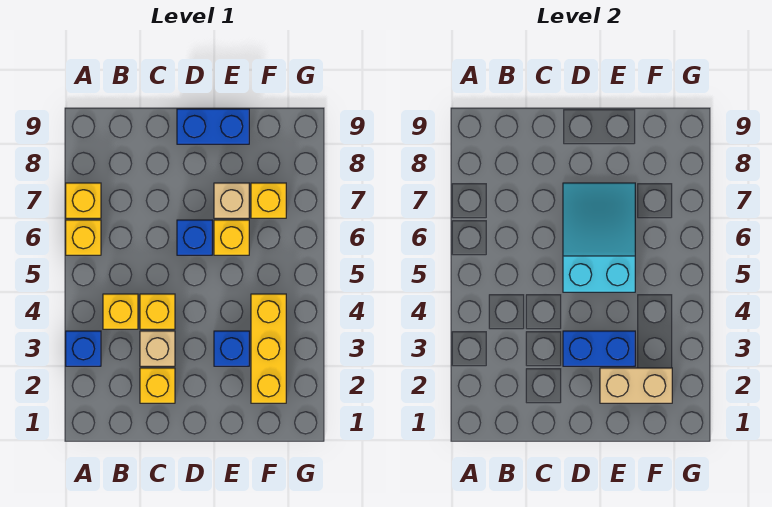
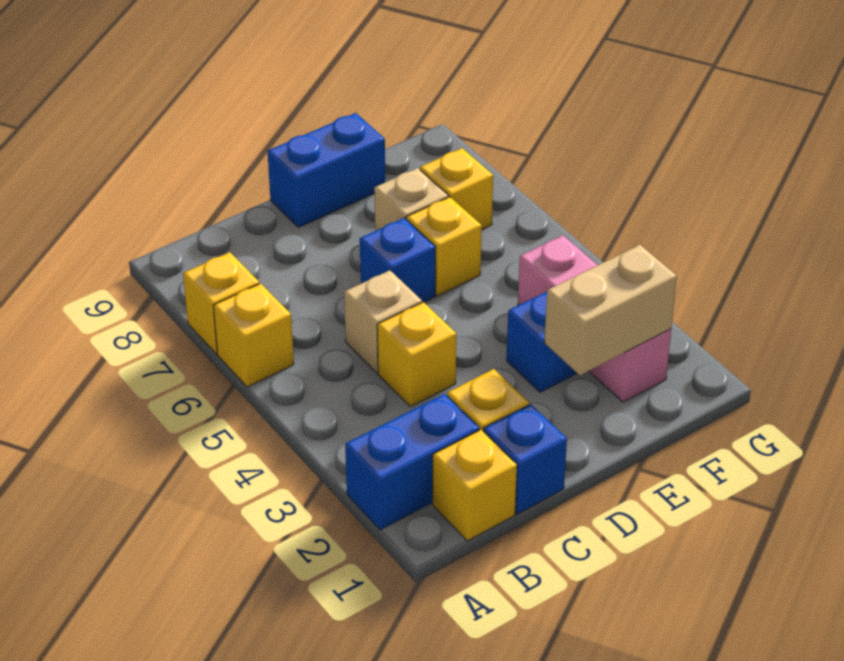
blue 1x1 brick [66,331,101,366] -> blue 1x1 brick moved to [483,404,567,514]
yellow 1x1 brick [103,294,138,329] -> yellow 1x1 brick moved to [433,430,517,541]
tan 1x1 brick [140,331,175,366] -> tan 1x1 brick moved to [344,270,422,373]
blue 1x2 brick [563,331,635,366] -> blue 1x2 brick moved to [345,394,479,530]
cyan 2x3 slope [563,183,635,292] -> none
yellow 1x3 brick [251,294,286,403] -> pink 1x3 brick [518,235,671,402]

